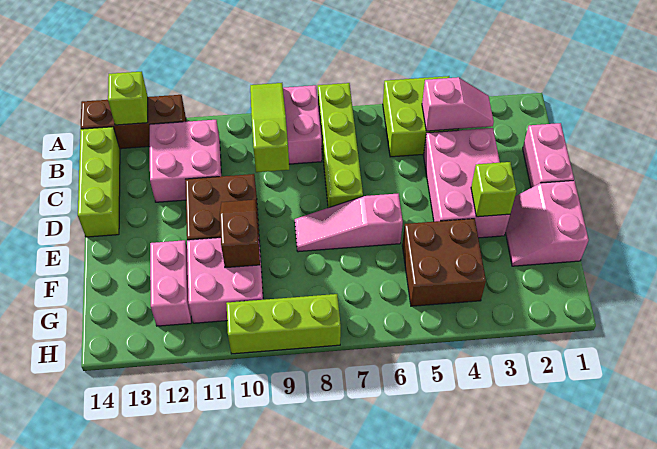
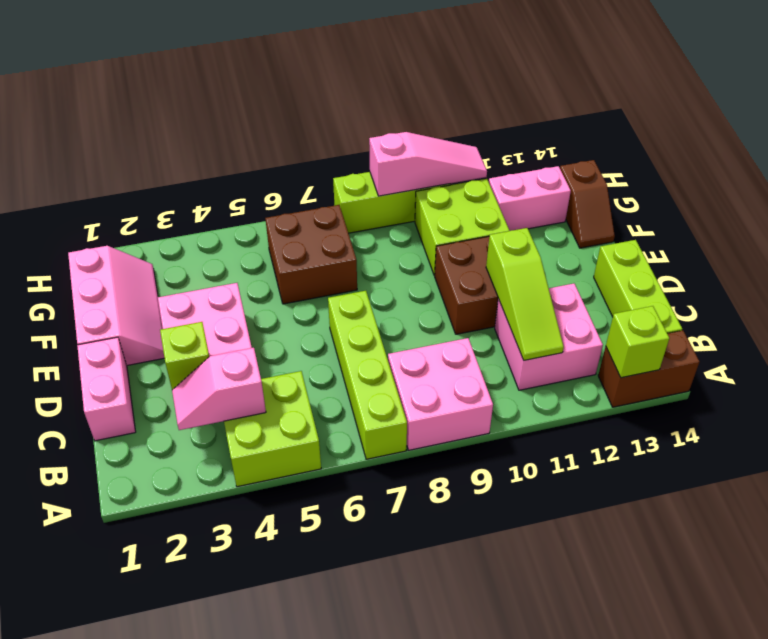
lime 1x3 slope [250,83,289,172] -> lime 1x3 slope moved to [486,228,564,360]
brown 1x3 brick [81,95,186,149] -> brown 1x2 brick [598,330,700,407]
pink 2x2 slope [505,181,589,266] -> pink 2x3 slope [68,246,164,365]
lime 1x1 brick [471,162,516,217] -> lime 1x1 brick moved to [160,322,209,390]
pink 1x3 slope [295,194,403,252] -> pink 1x3 slope moved to [369,132,487,196]
brown 1x2 slope [220,200,260,268] -> brown 1x2 slope moved to [560,160,615,248]
brown 2x2 brick [402,219,486,306] -> brown 2x2 brick moved to [265,205,357,304]
pink 2x2 brick [187,238,263,323] -> lime 2x2 brick [415,179,510,275]
pink 1x2 brick [150,240,191,326] -> pink 1x2 brick turned to [488,166,571,231]

